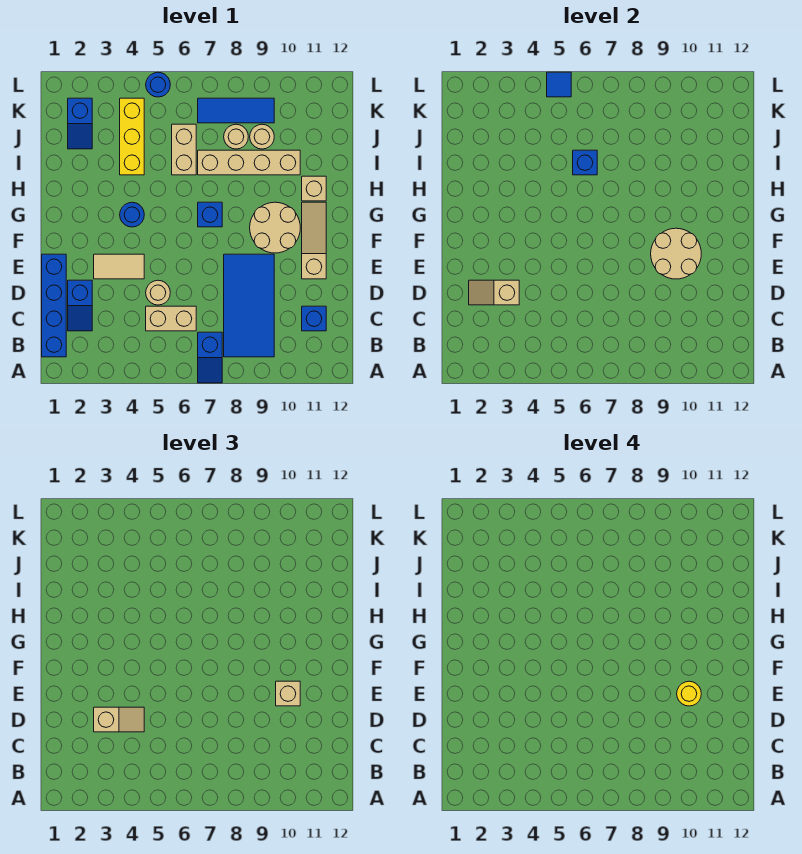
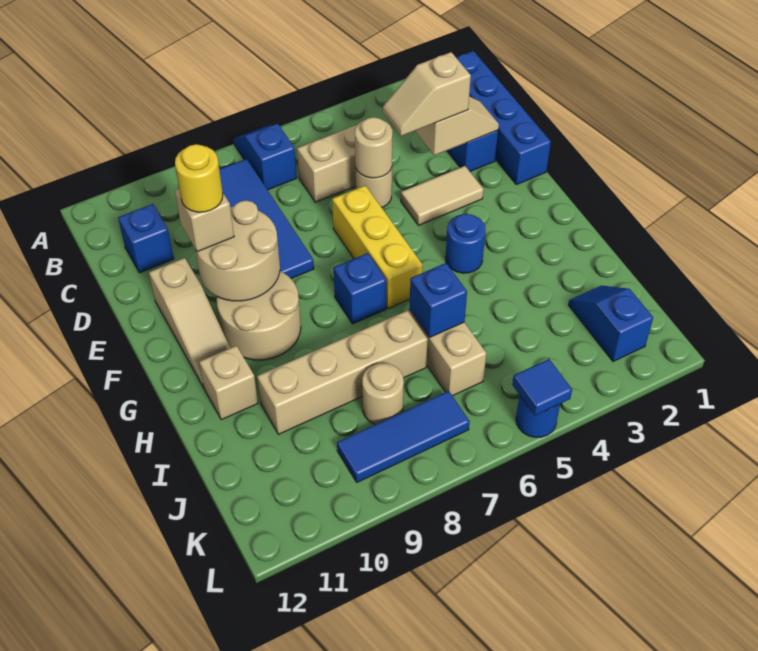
yellow 1x3 brick [120,98,144,175] -> yellow 1x3 brick moved to [332,185,423,308]
tan 1x1 round brick [250,124,274,149] -> tan 1x1 round brick moved to [355,117,392,178]

